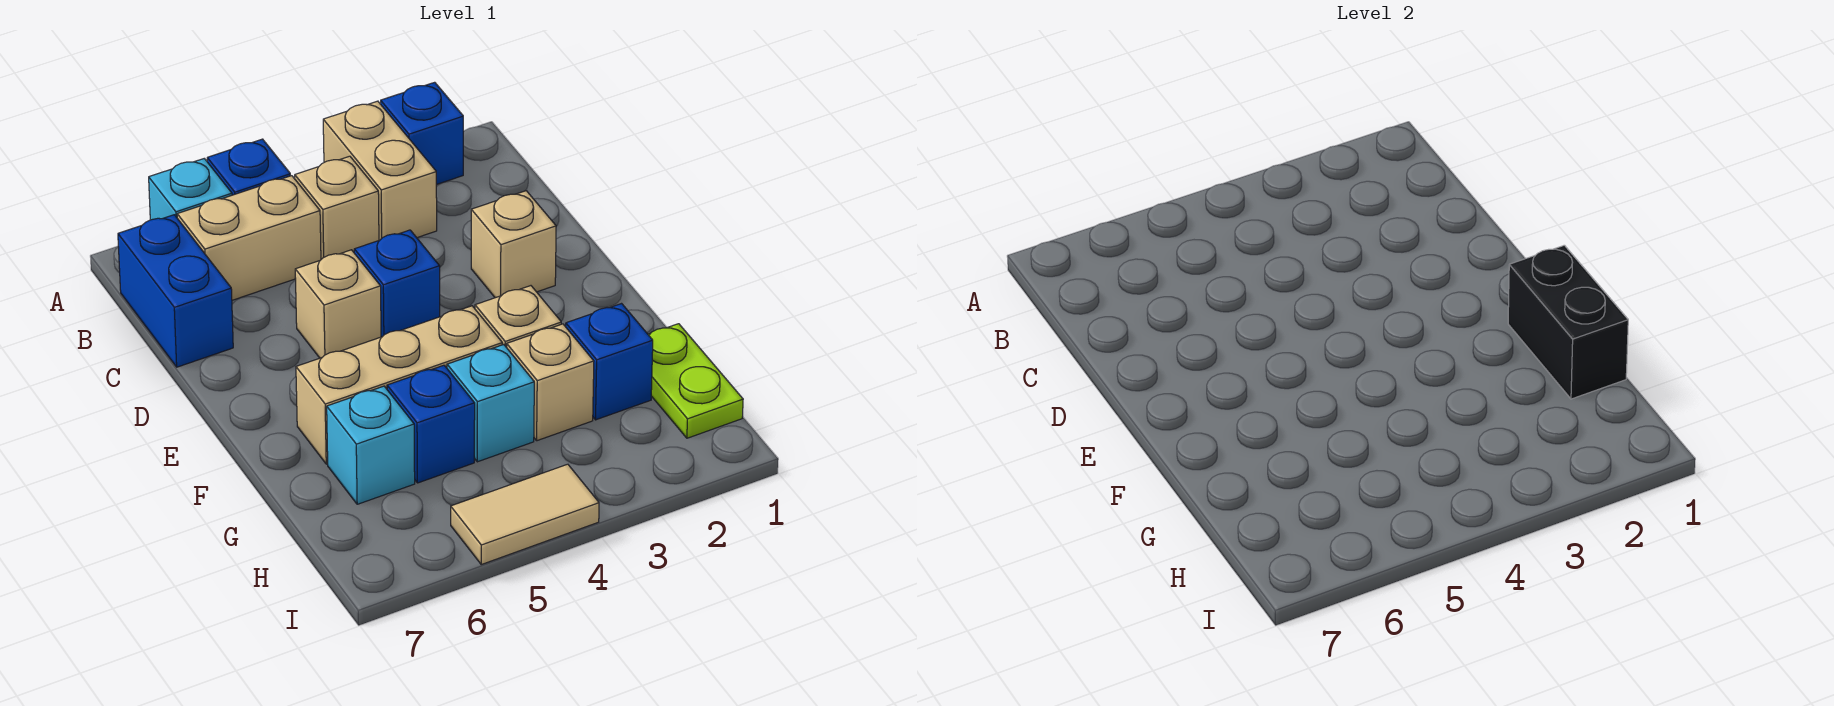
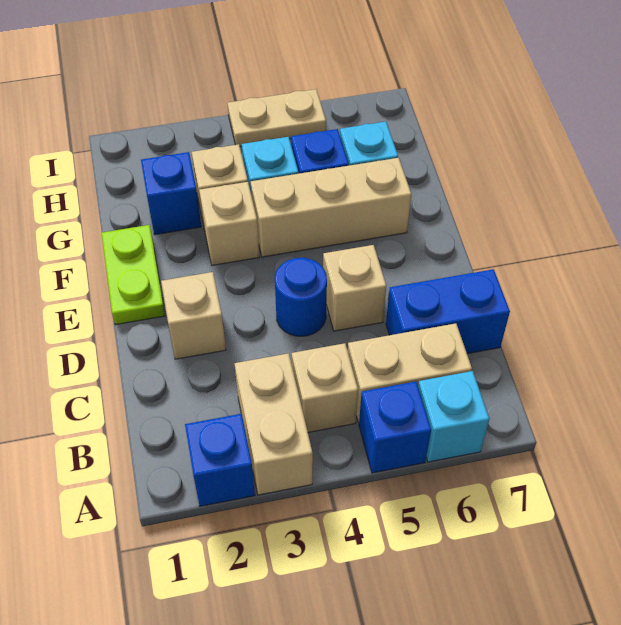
blue 1x2 brick [118,215,233,367] -> blue 1x2 brick turned to [386,269,510,354]
blue 1x1 brick [354,230,440,337] -> blue 1x1 round brick [275,258,327,336]
black 1x2 brick [1508,245,1628,399] -> none
lime 1x2 plate [648,324,743,438] -> lime 1x2 plate moved to [102,225,165,325]
tan 1x2 tile [451,464,599,564] -> tan 1x2 plate [228,89,326,146]

